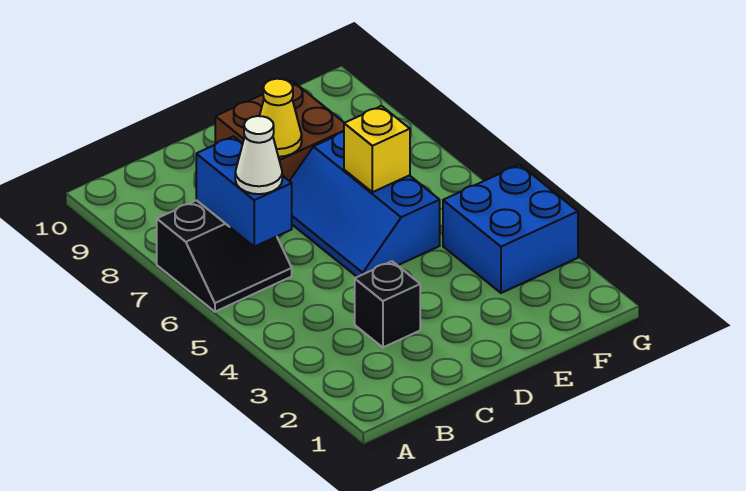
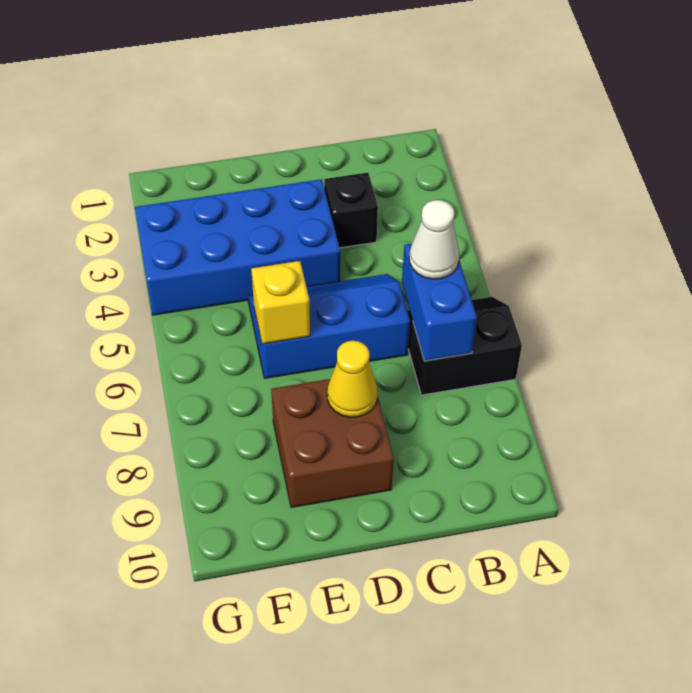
blue 2x3 slope [290,132,440,277] -> blue 2x3 slope turned to [248,274,410,378]
blue 2x2 brick [443,165,578,293] -> blue 2x4 brick [135,179,340,315]

